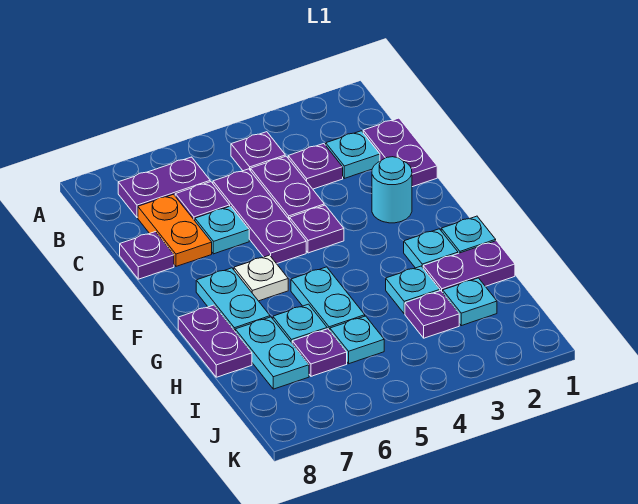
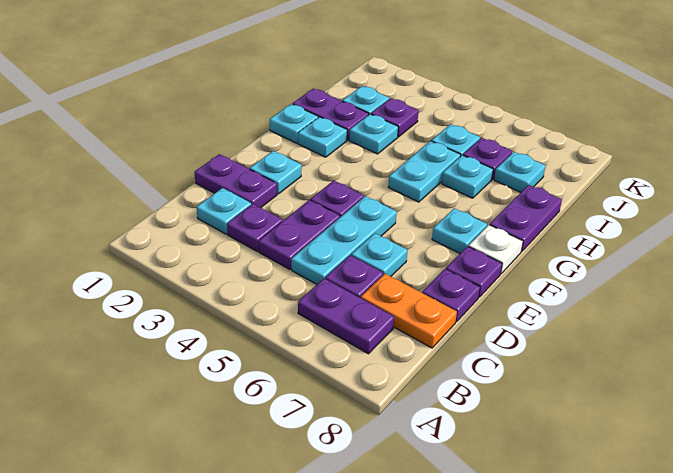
purple 1x1 plate [231,132,285,171] -> purple 1x1 plate moved to [446,246,502,297]
purple 1x2 plate [363,118,437,187] -> purple 1x2 plate turned to [195,154,277,208]
purple 1x3 plate [213,169,306,264] -> cyan 1x3 plate [291,196,397,284]
orange 1x2 plate [138,194,212,266] -> orange 1x2 plate turned to [361,274,457,348]
cyan 1x1 round brick [372,157,412,223] -> cyan 1x1 plate [250,151,302,194]
white 1x1 plate [234,255,288,301] -> white 1x1 plate moved to [468,225,523,274]
cyan 1x2 plate [196,268,270,331] -> cyan 1x1 plate [432,208,487,253]
cyan 1x2 plate [235,317,309,389] -> cyan 1x1 plate [494,152,546,192]

